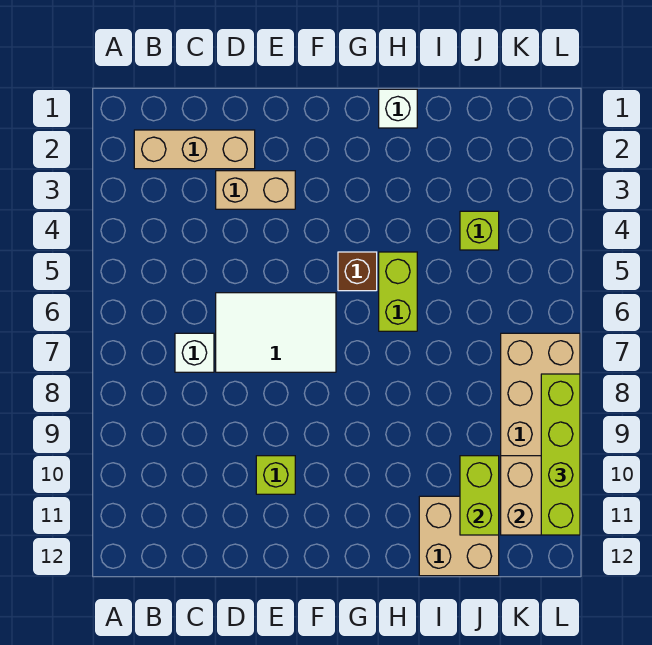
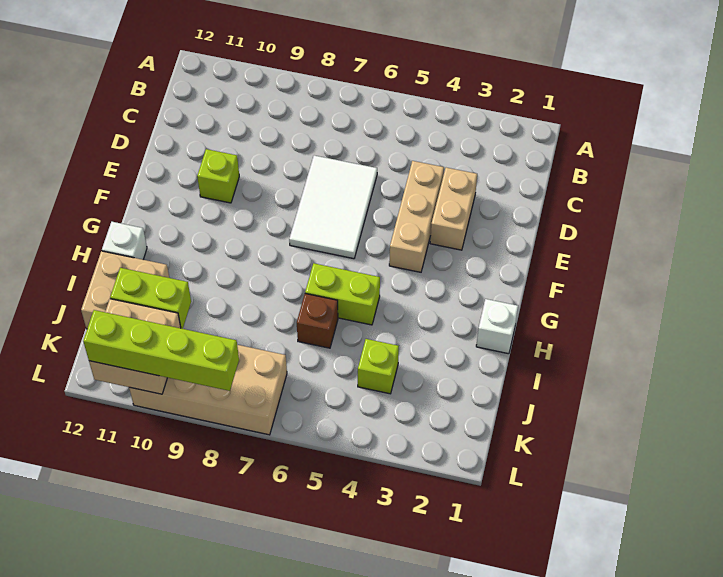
tan 1x3 brick [134,130,255,169] -> tan 1x3 brick moved to [389,161,444,272]
white 1x1 brick [175,333,214,372] -> white 1x1 brick moved to [102,222,147,260]
brown 1x1 brick [338,252,377,291] -> brown 1x1 brick moved to [297,294,338,348]

